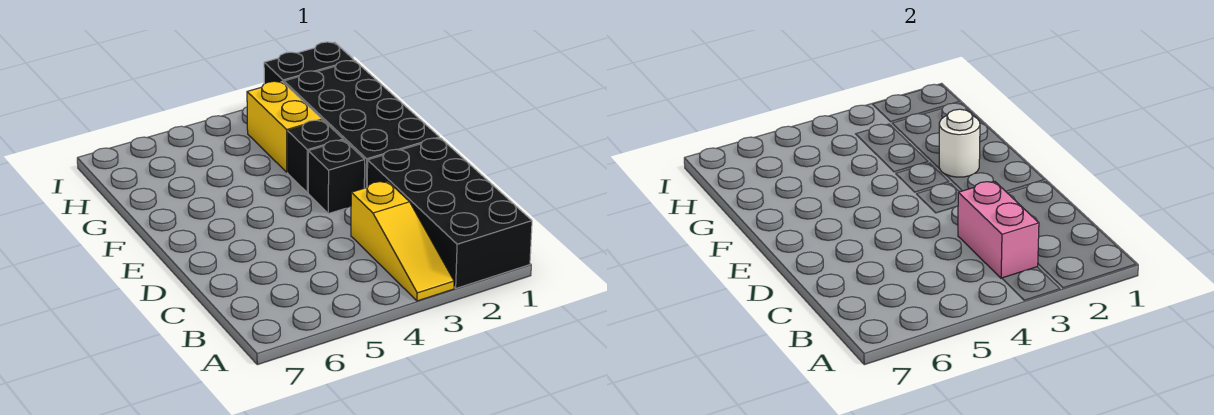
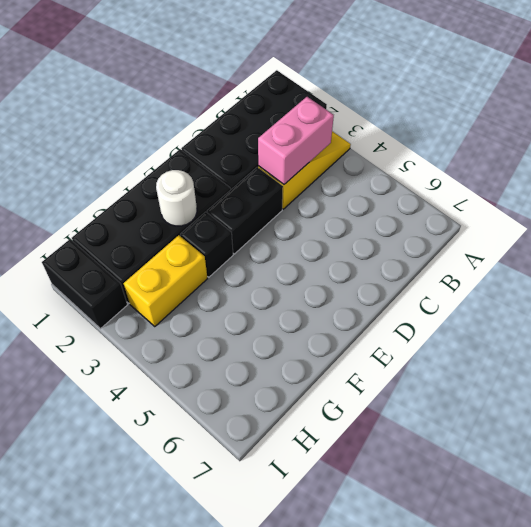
black 1x1 brick [308,140,365,214] -> black 1x2 brick [207,167,283,254]

